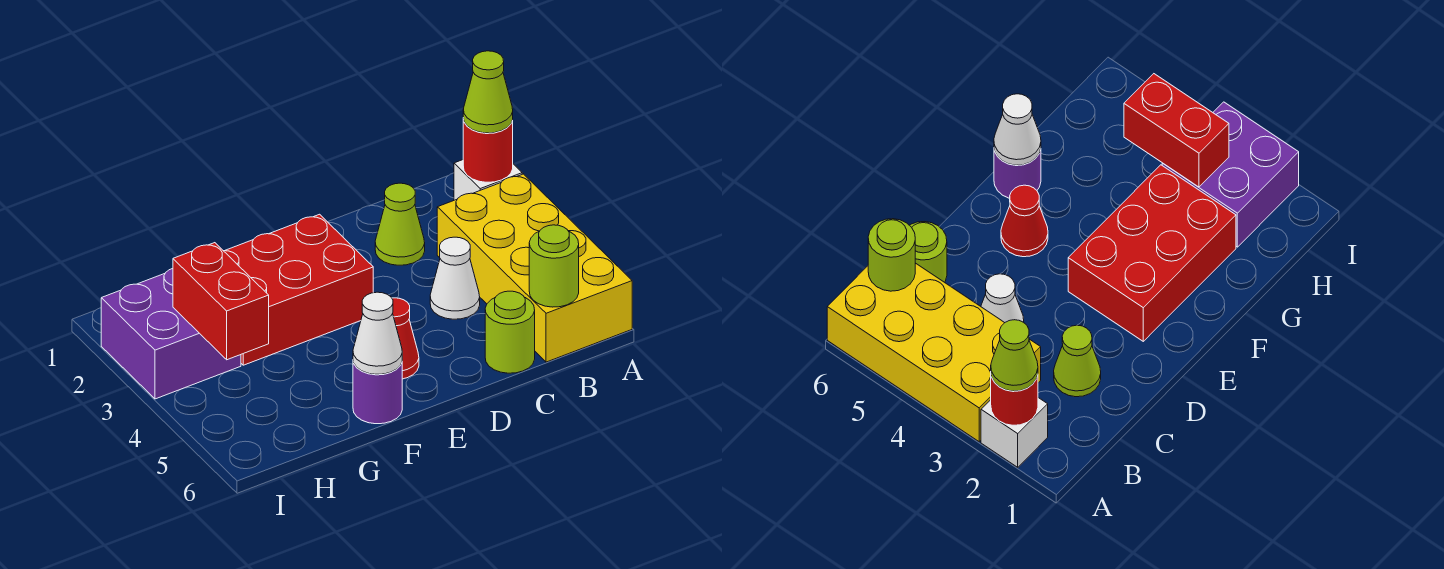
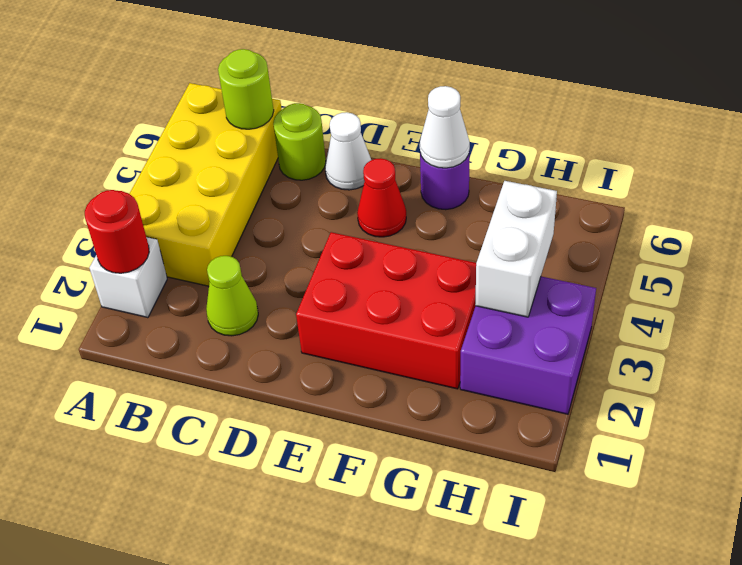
lime 1x1 cone [463,51,513,133] -> none
white 1x1 cone [430,237,480,319] -> white 1x1 cone moved to [325,112,371,190]
red 1x2 brick [173,243,269,360] -> white 1x2 brick [475,181,557,317]

